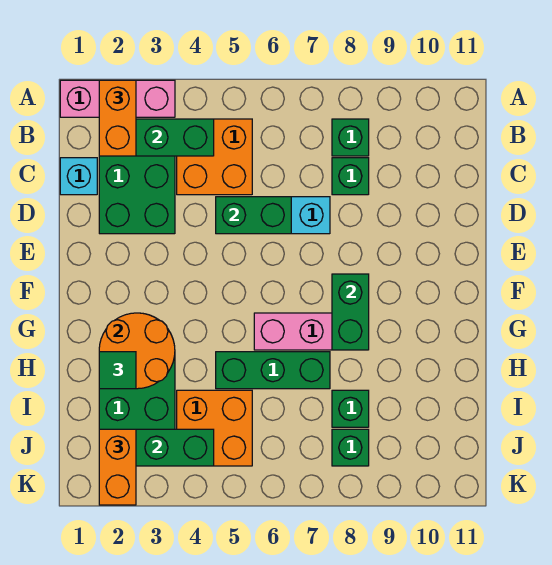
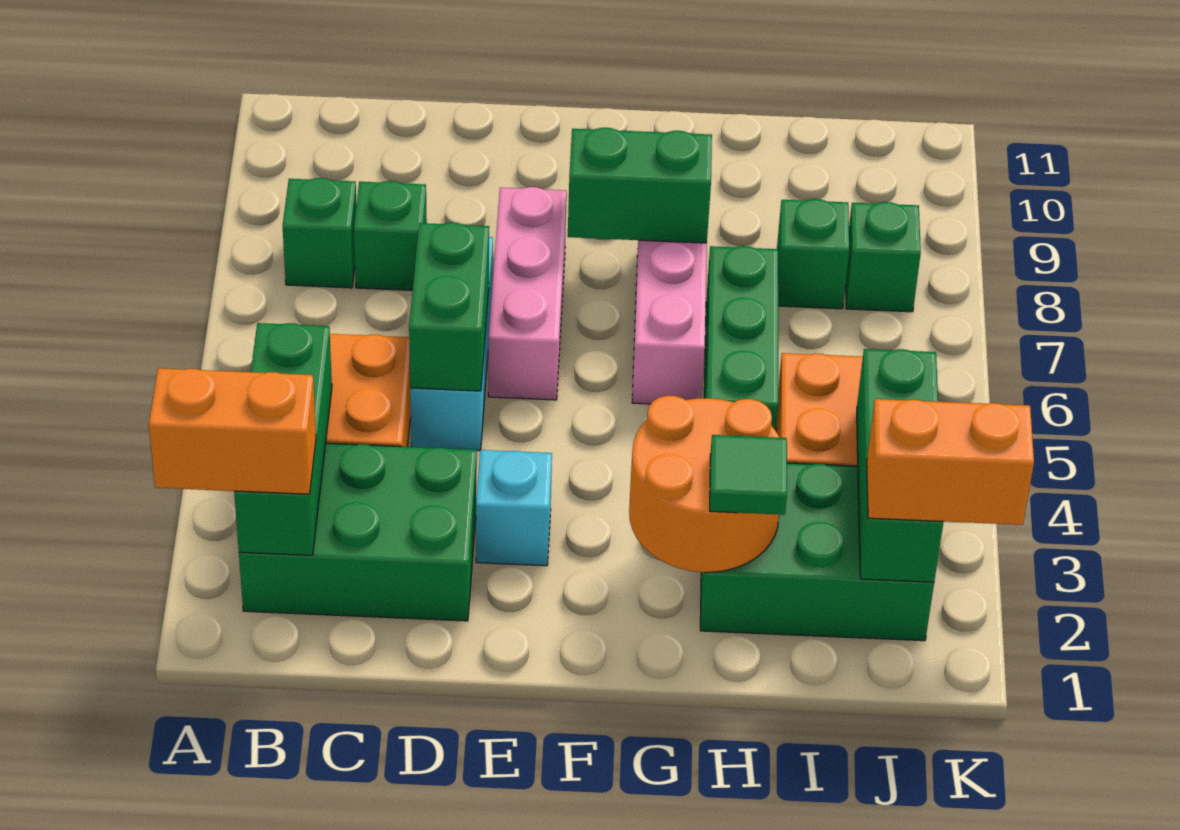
pink 1x3 brick [60,80,175,117] -> pink 1x3 brick moved to [488,187,567,400]
cyan 1x1 brick [60,158,97,195] -> cyan 1x1 brick moved to [476,450,552,566]

